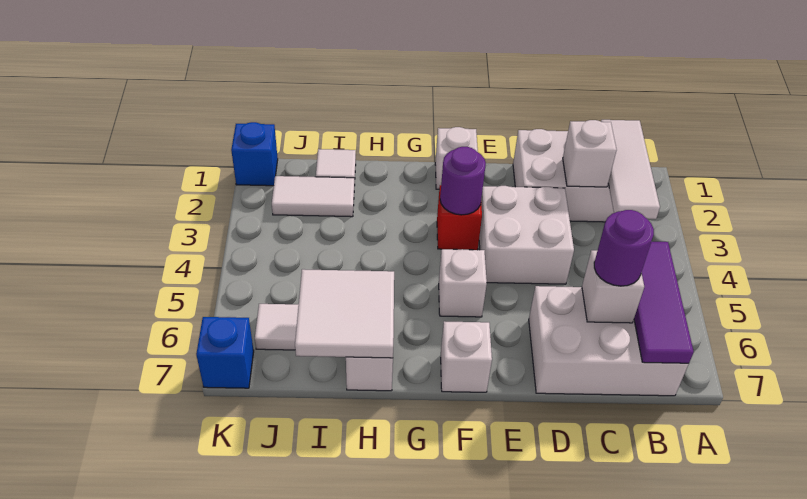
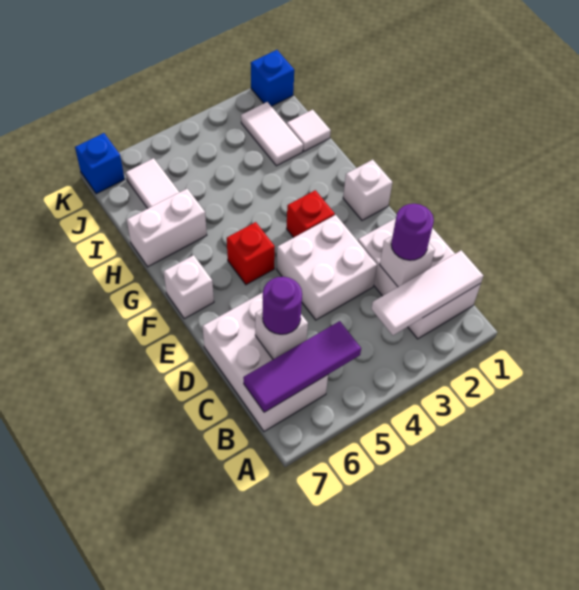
purple 1x1 round brick [440,147,486,215] -> purple 1x1 round brick moved to [391,204,434,260]
white 1x1 brick [439,249,487,317] -> red 1x1 brick [227,222,275,285]
white 2x2 tile [295,269,394,358] -> none

